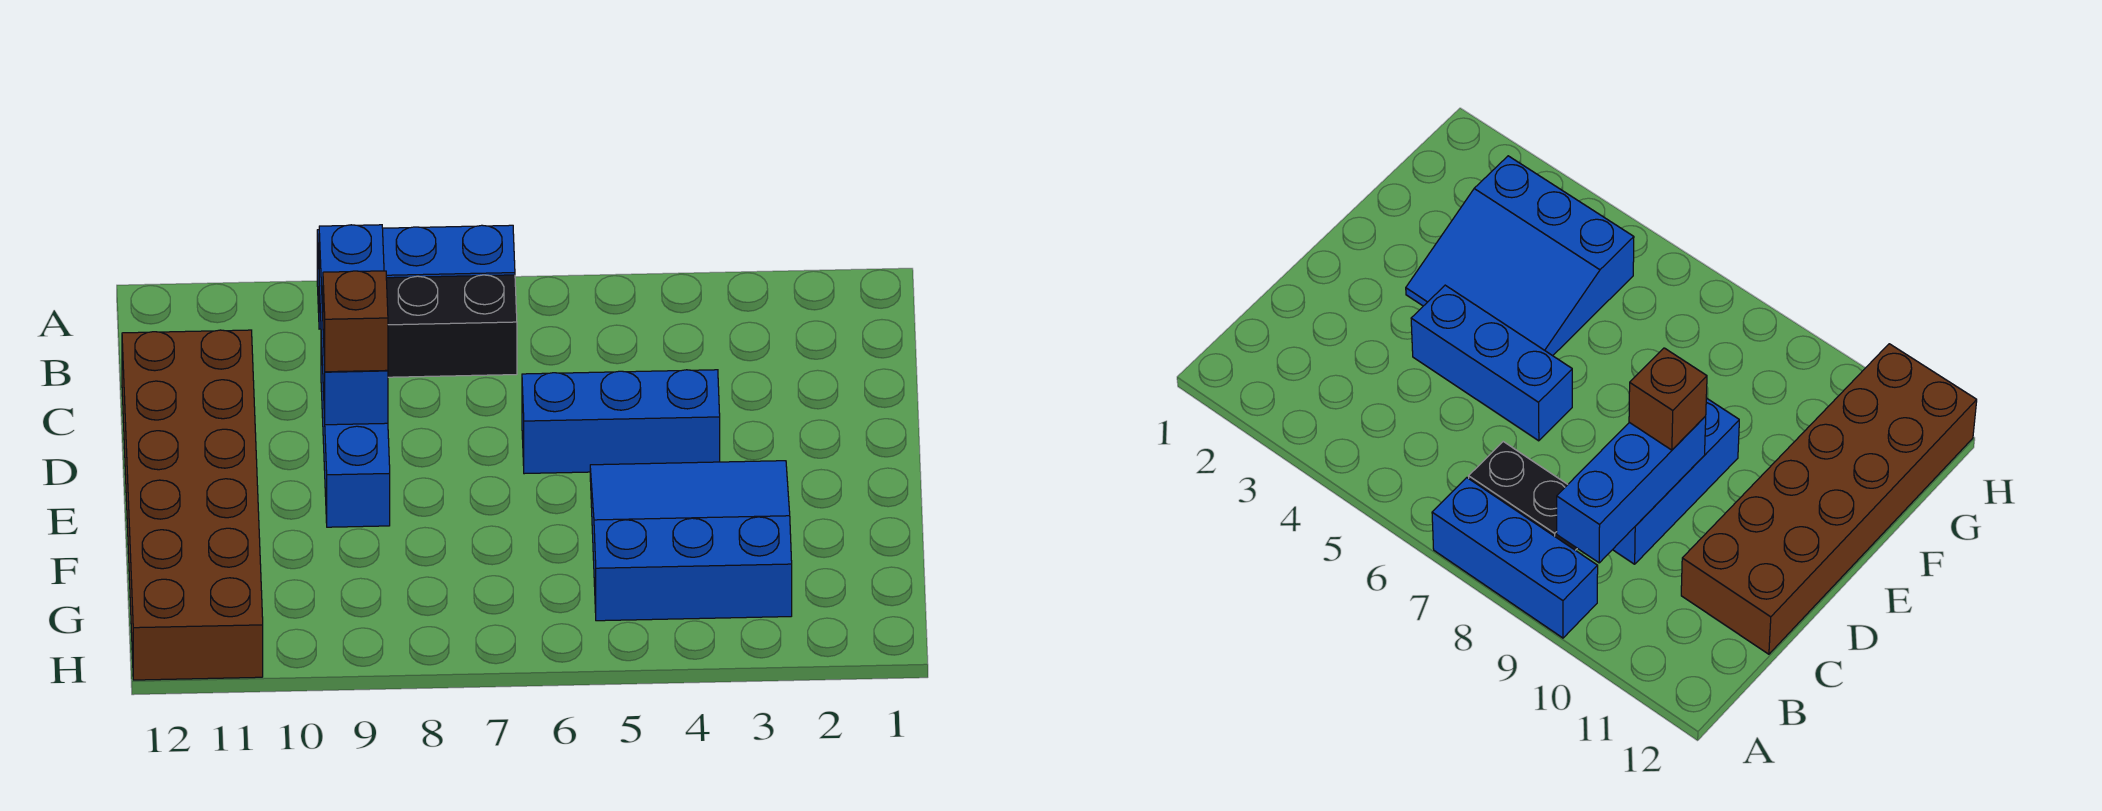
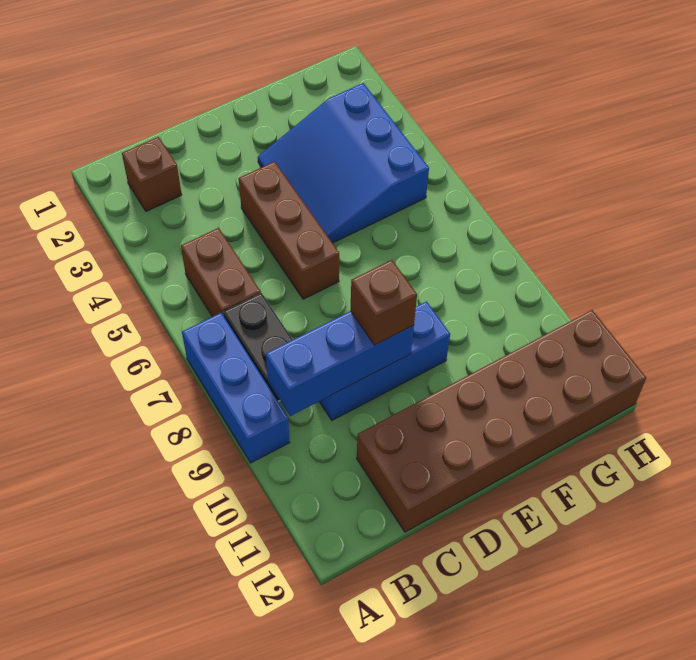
none -> brown 1x1 brick [122,137,182,211]
none -> brown 1x2 brick [181,228,261,317]
blue 1x3 brick [522,370,720,474] -> brown 1x3 brick [239,162,339,299]

